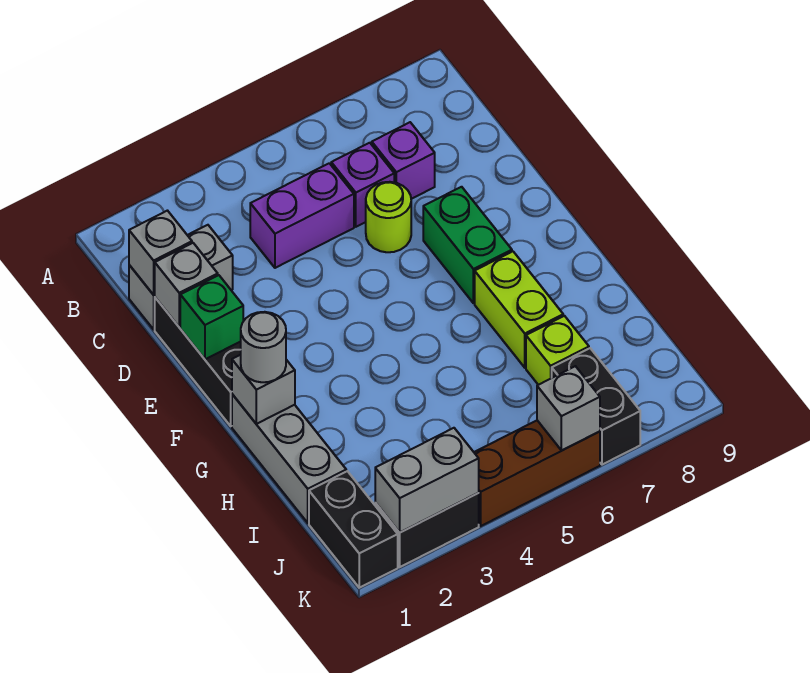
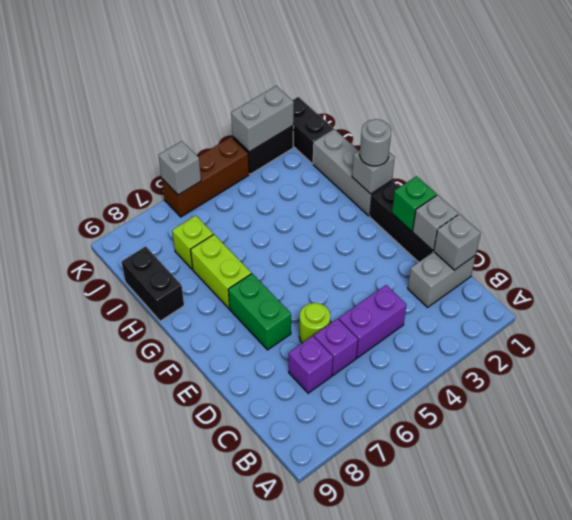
black 1x2 brick [552,348,640,465] -> black 1x2 brick moved to [121,246,184,321]

